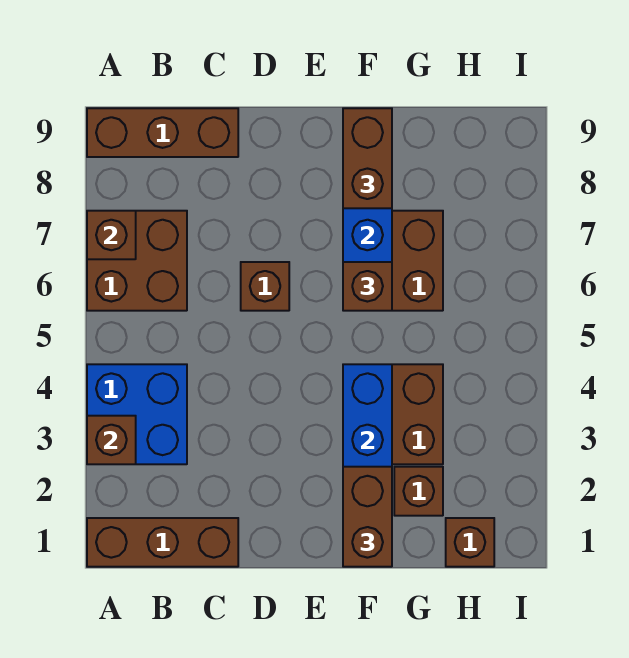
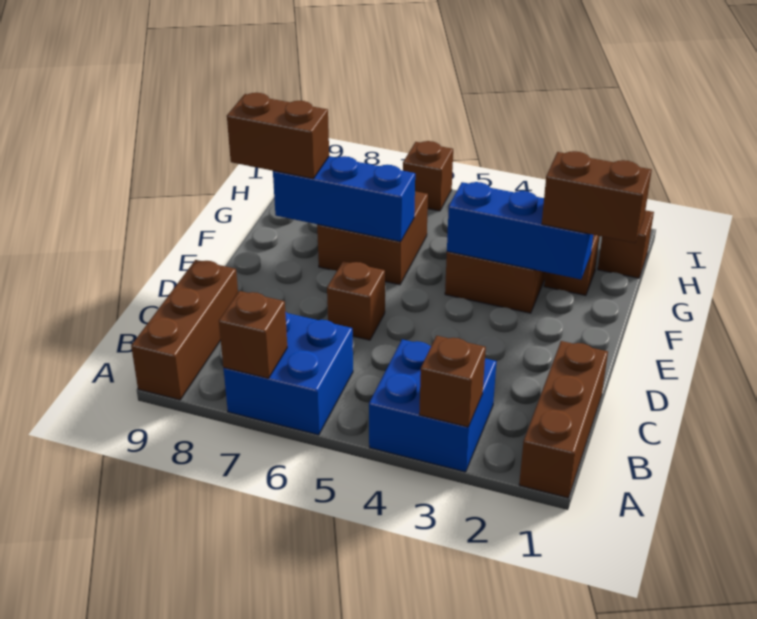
brown 2x2 brick [87,211,187,311] -> blue 2x2 brick [223,312,353,435]
brown 1x1 brick [343,262,392,311] -> brown 1x1 brick moved to [403,141,453,211]

